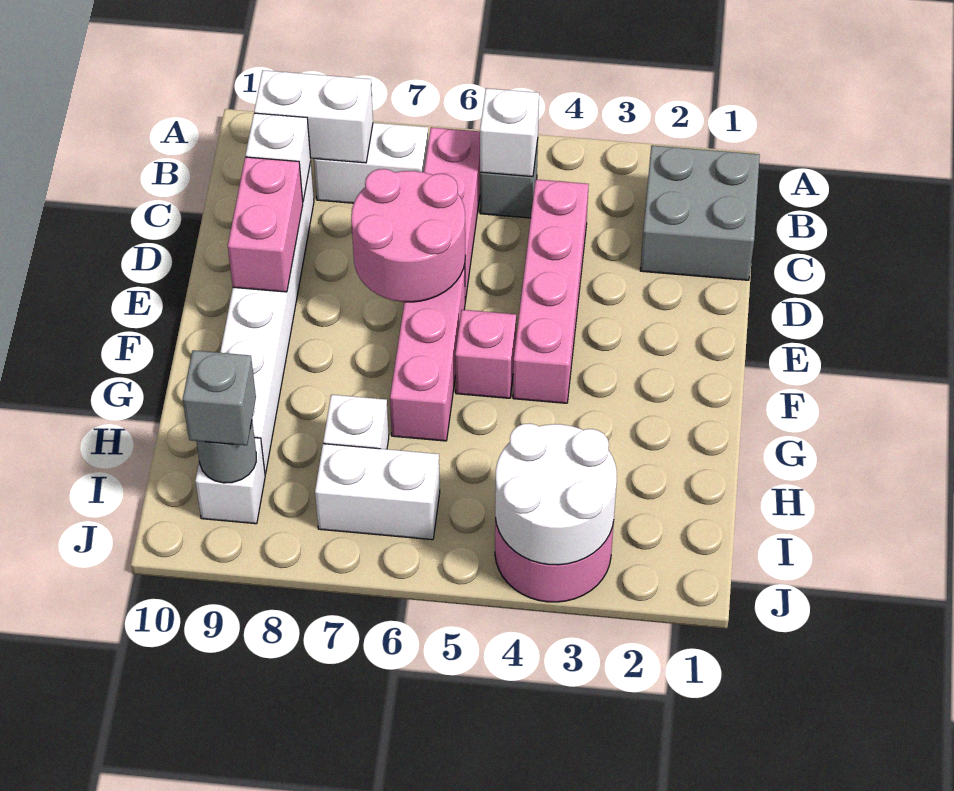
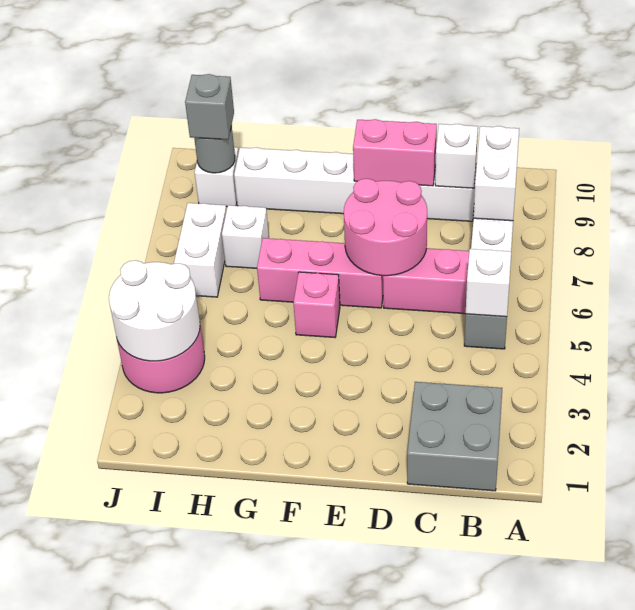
pink 1x4 brick [513,179,589,403] -> none

